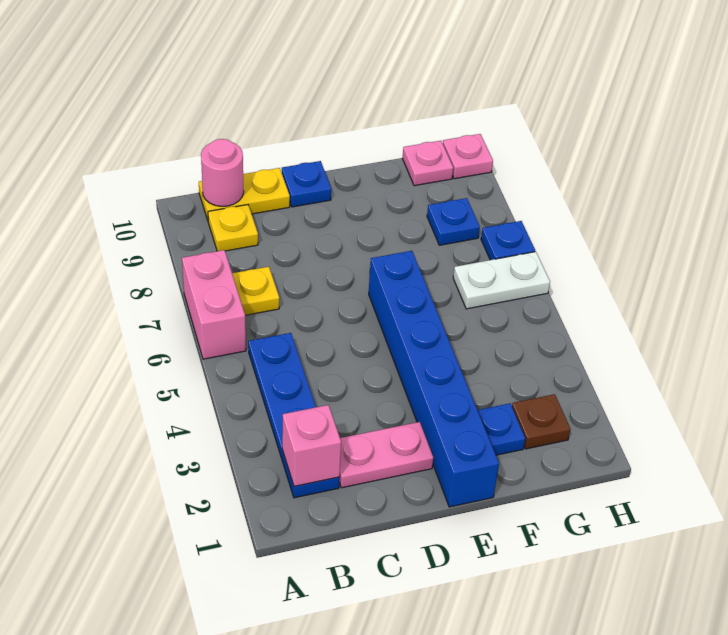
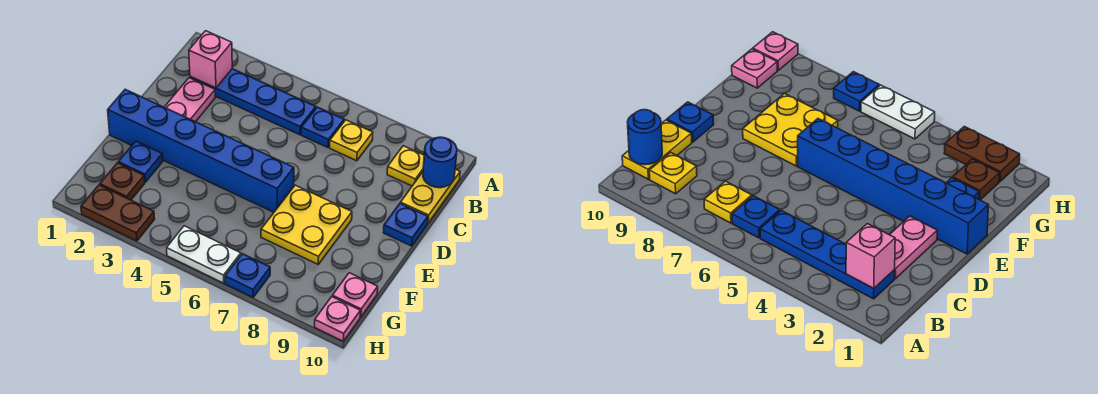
pink 1x2 brick [182,250,246,359] -> none
pink 1x1 round brick [201,139,244,206] -> blue 1x1 round brick [423,137,457,188]
none -> yellow 2x2 plate [261,185,352,264]
white 1x2 plate [453,252,550,309] -> white 1x2 plate turned to [167,226,241,283]
blue 1x1 plate [427,198,480,245] -> blue 1x1 plate moved to [301,107,344,148]
none -> brown 1x2 plate [81,185,155,241]

